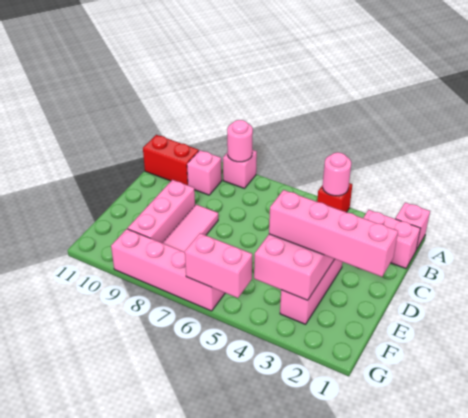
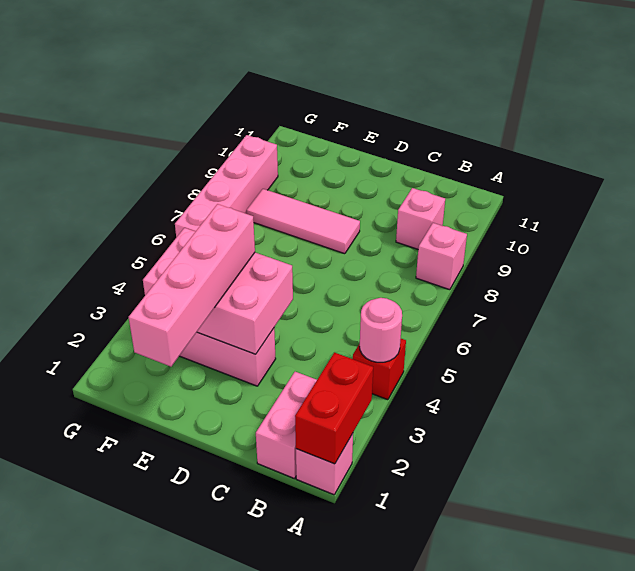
pink 1x1 round brick [227,120,253,162] -> none
red 1x2 brick [143,135,199,185] -> red 1x2 brick moved to [295,353,373,464]
pink 1x3 brick [128,180,195,243] -> none
pink 1x2 brick [185,233,252,298] -> none

